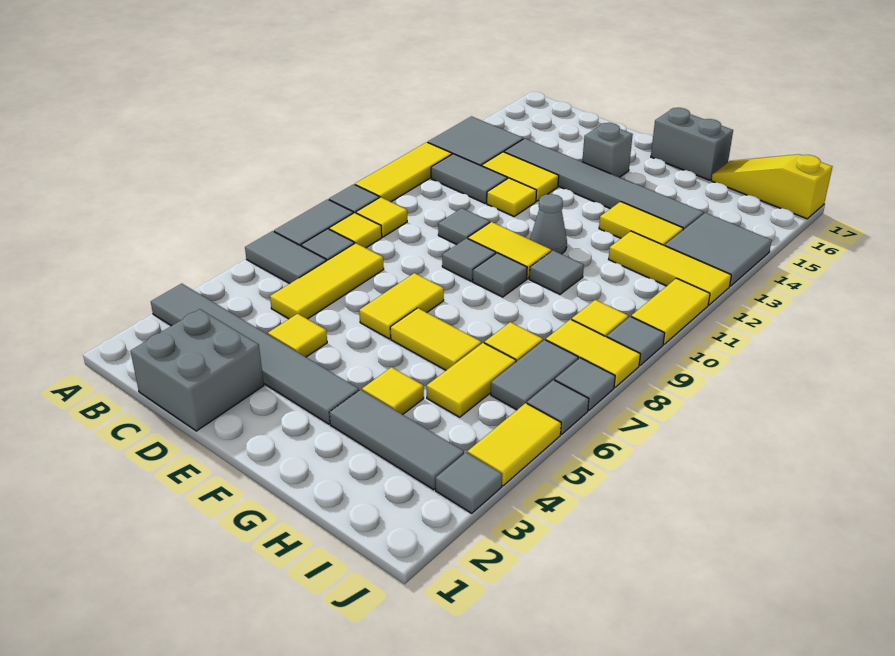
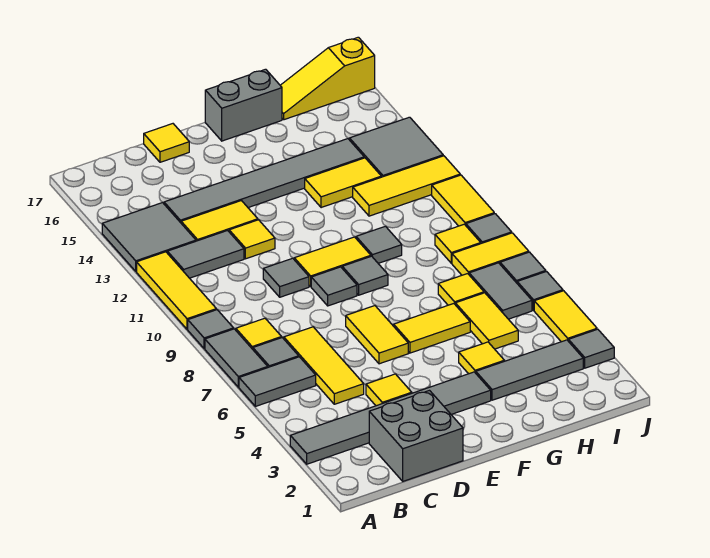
yellow 1x1 tile [356,197,407,237] -> yellow 1x1 tile moved to [144,124,189,162]
grey 1x1 brick [582,123,633,177] -> none
grey 1x1 cone [530,194,567,254] -> none

